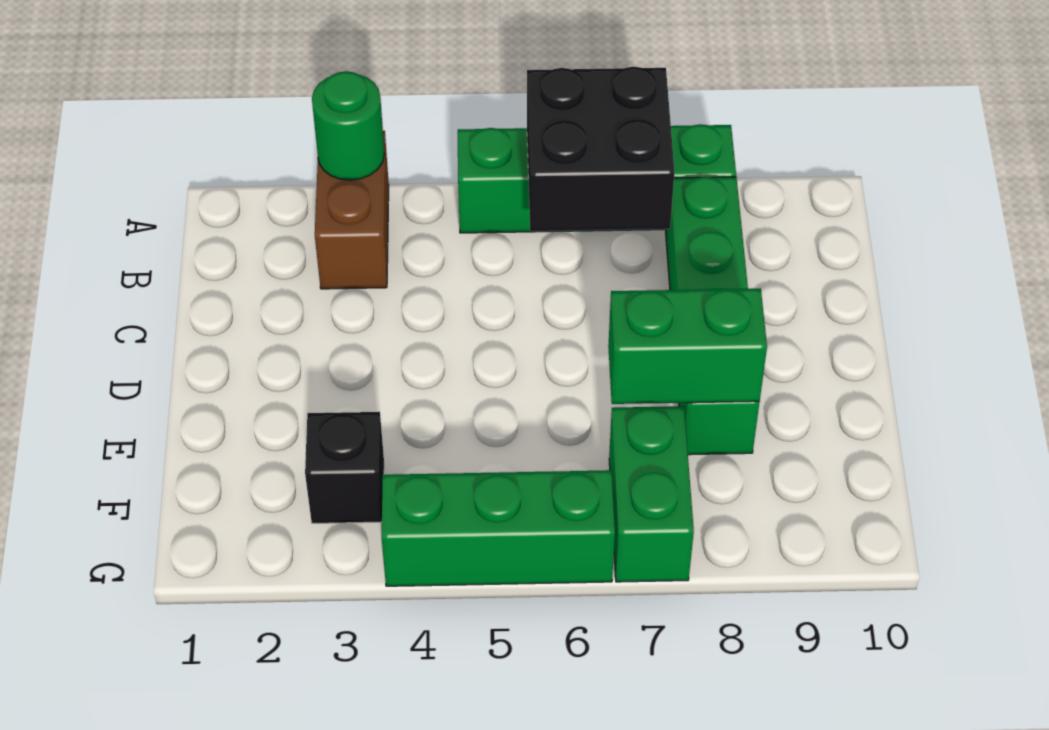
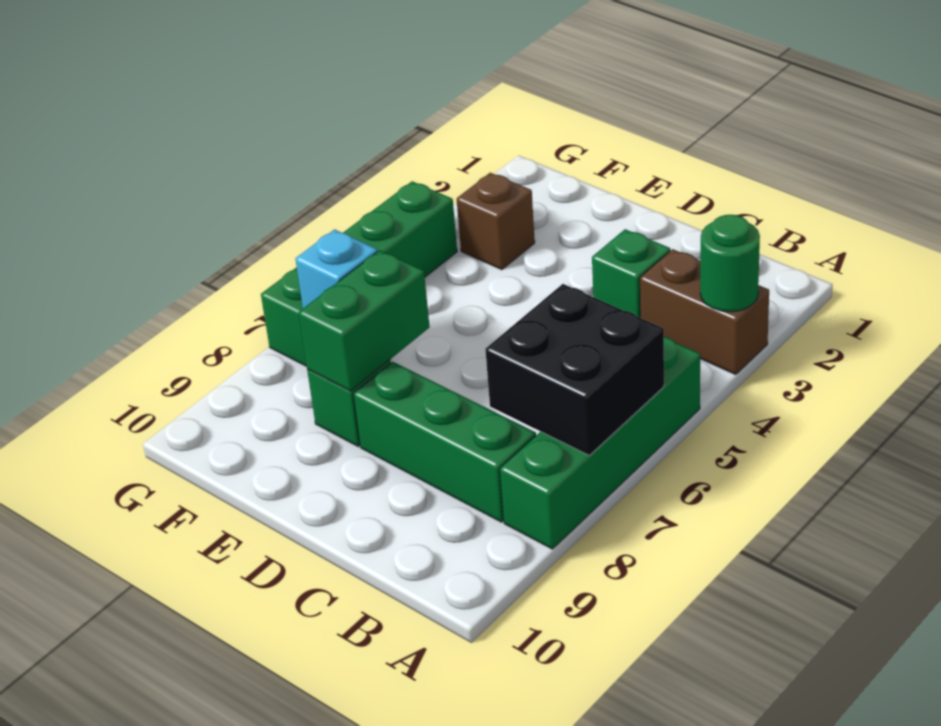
none -> green 1x1 brick [592,229,670,318]
black 1x1 brick [305,412,384,523] -> brown 1x1 brick [457,173,535,270]
none -> cyan 1x1 brick [295,229,378,308]

